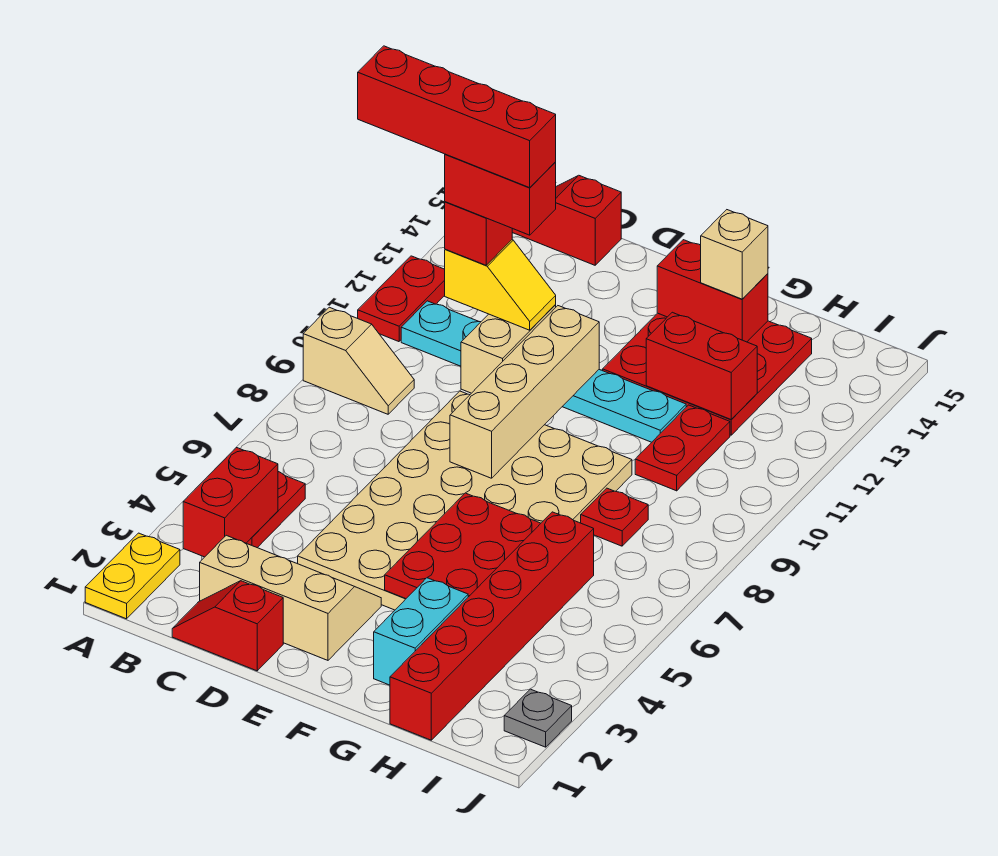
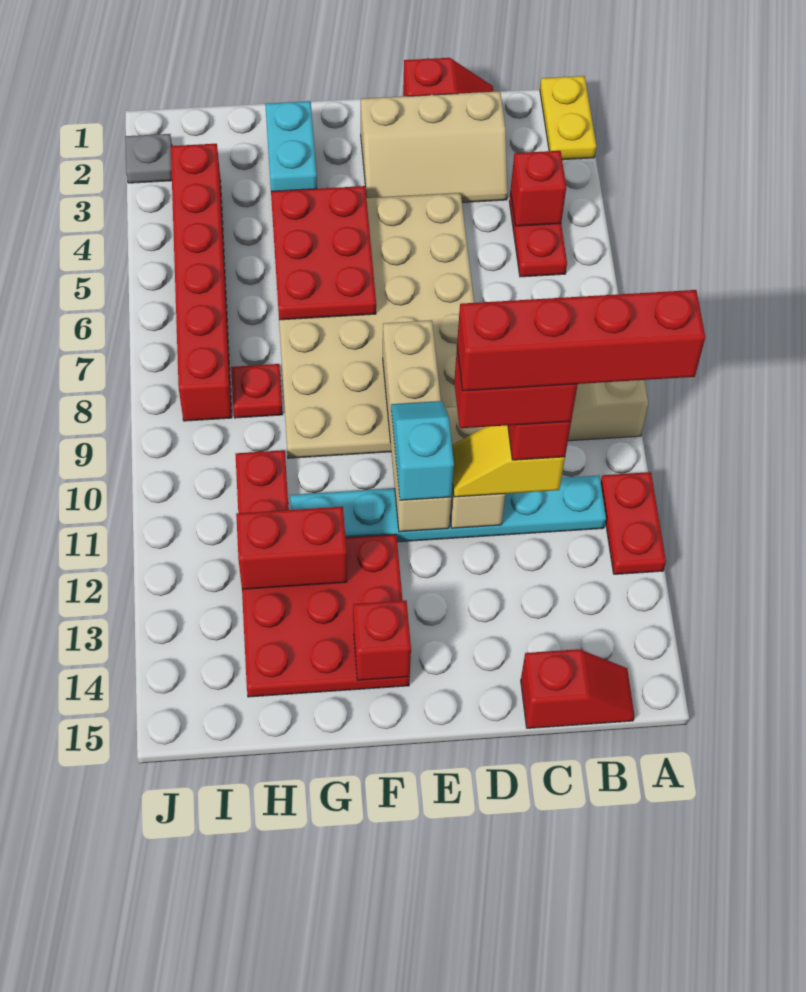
red 1x2 brick [183,447,278,557] -> red 1x1 brick [511,151,566,226]
none -> cyan 1x2 slope [391,401,454,500]
red 1x2 brick [657,240,768,342] -> red 1x1 brick [353,600,411,680]
tan 1x1 brick [701,210,768,299] -> none
red 1x6 brick [390,512,594,740] -> red 1x6 brick moved to [171,144,232,421]

